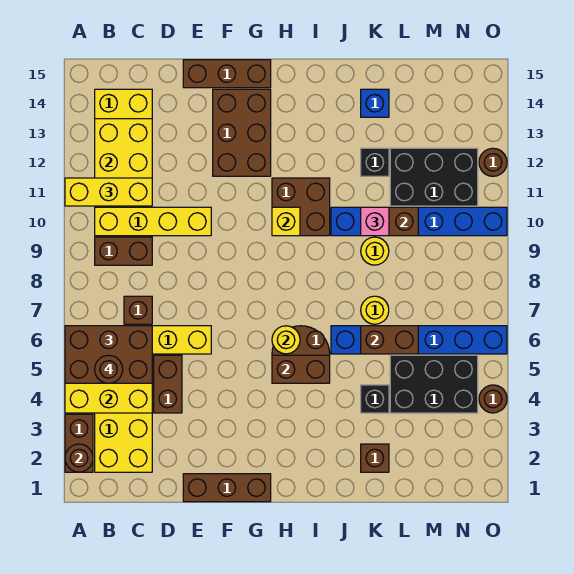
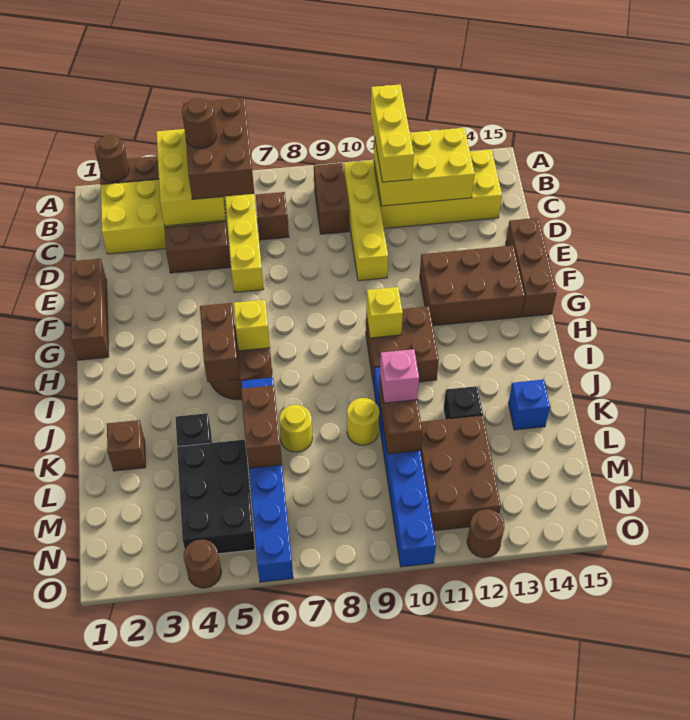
yellow 1x1 round brick [272,326,300,354] -> yellow 1x1 brick [234,300,270,351]
black 2x3 brick [390,148,478,206] -> brown 2x3 brick [420,415,501,531]

